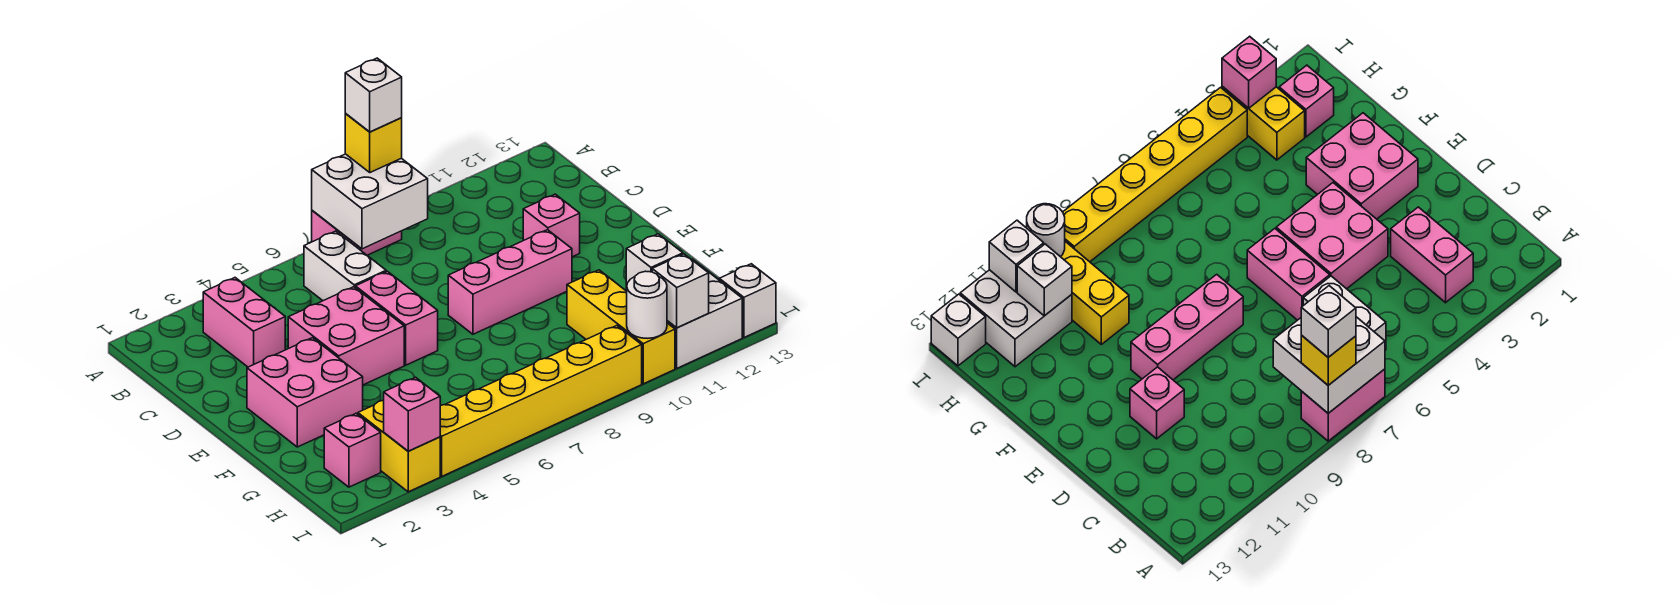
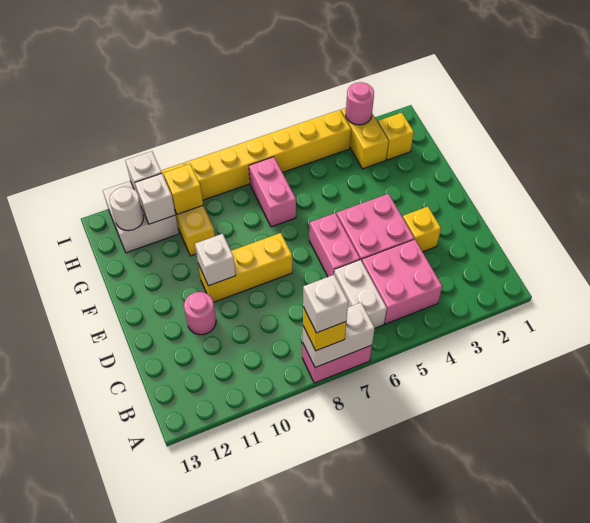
white 2x2 brick [312,154,428,249] -> white 1x2 brick [303,303,375,367]
pink 1x2 brick [203,278,285,367] -> pink 1x2 brick moved to [249,157,296,227]
none -> yellow 1x1 brick [403,207,441,252]
pink 1x1 brick [523,194,580,257] -> pink 1x1 round brick [184,292,216,335]
pink 2x2 brick [247,338,363,447] -> pink 2x2 brick moved to [362,239,442,324]
pink 1x3 brick [448,230,572,334] -> yellow 1x3 brick [198,233,292,302]
pink 1x1 brick [324,413,381,487] -> yellow 1x1 brick [378,113,414,160]
none -> yellow 1x1 brick [164,164,203,214]
pink 1x1 brick [384,377,440,451] -> pink 1x1 round brick [346,82,374,125]
white 1x1 round brick [626,271,667,338] -> white 1x1 round brick moved to [110,187,144,231]
white 1x1 brick [719,264,776,337] -> white 1x1 brick moved to [195,234,236,286]

